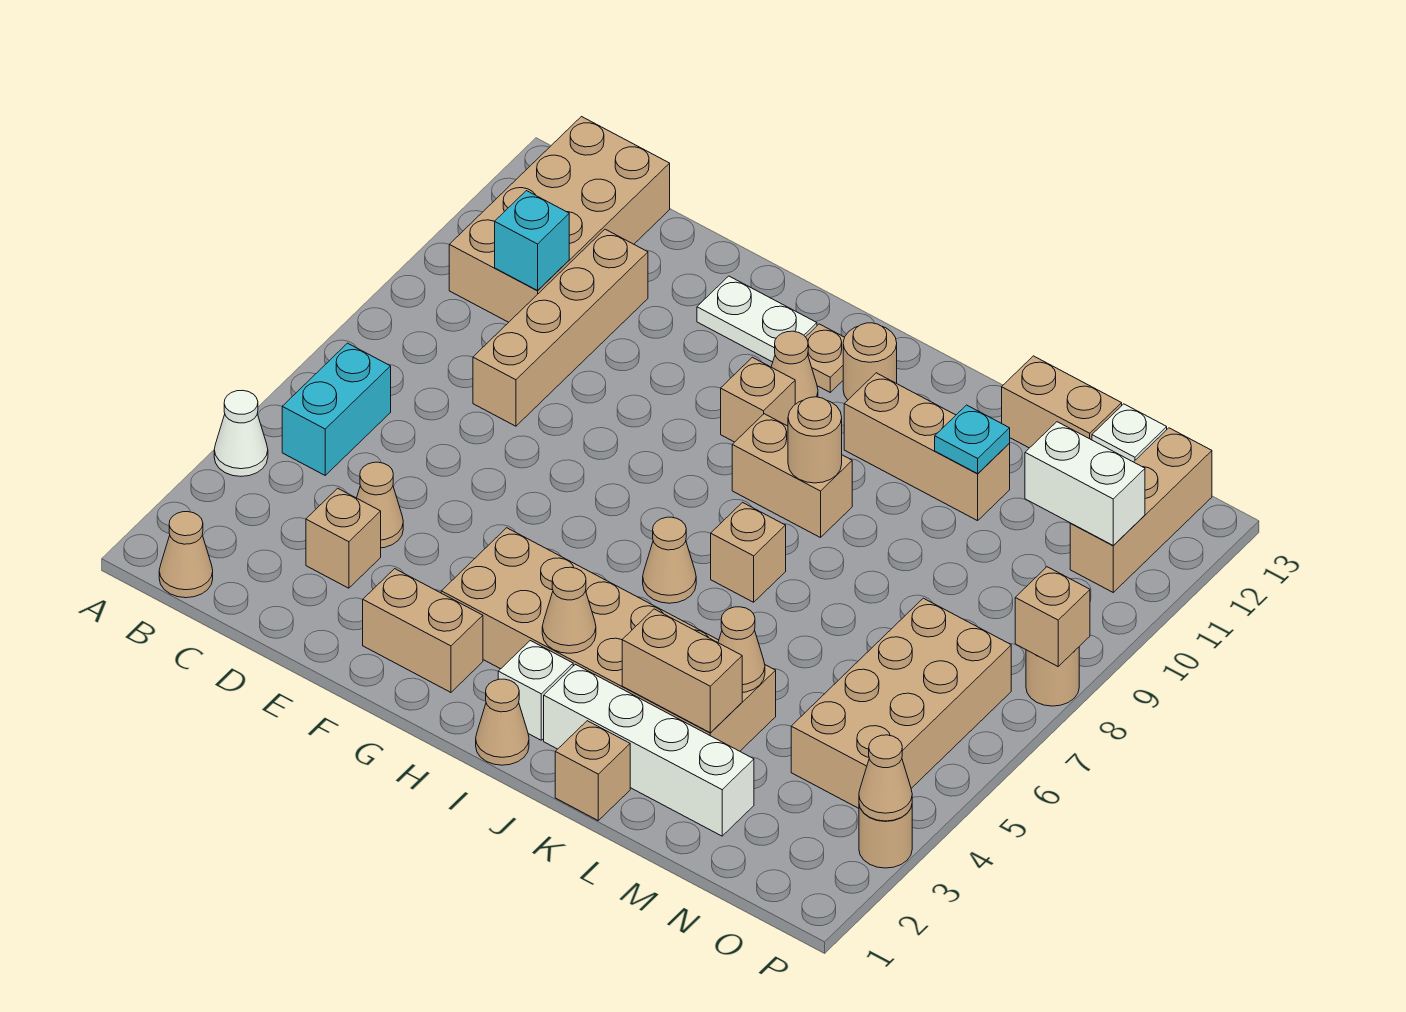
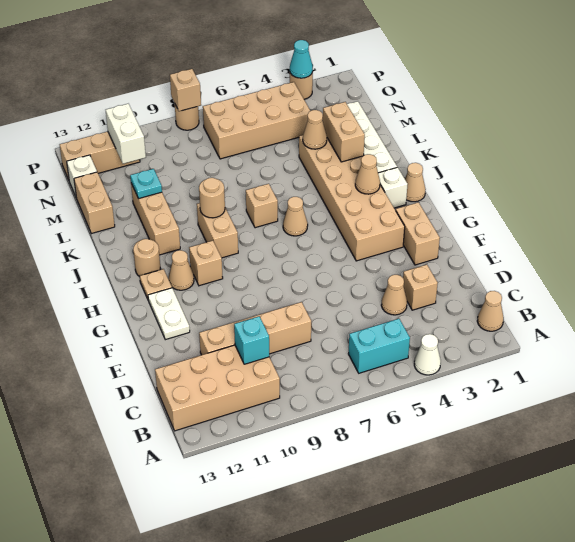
tan 1x1 brick [555,721,630,820] -> none
tan 1x1 cone [859,735,912,821] -> cyan 1x1 cone [290,40,313,78]

